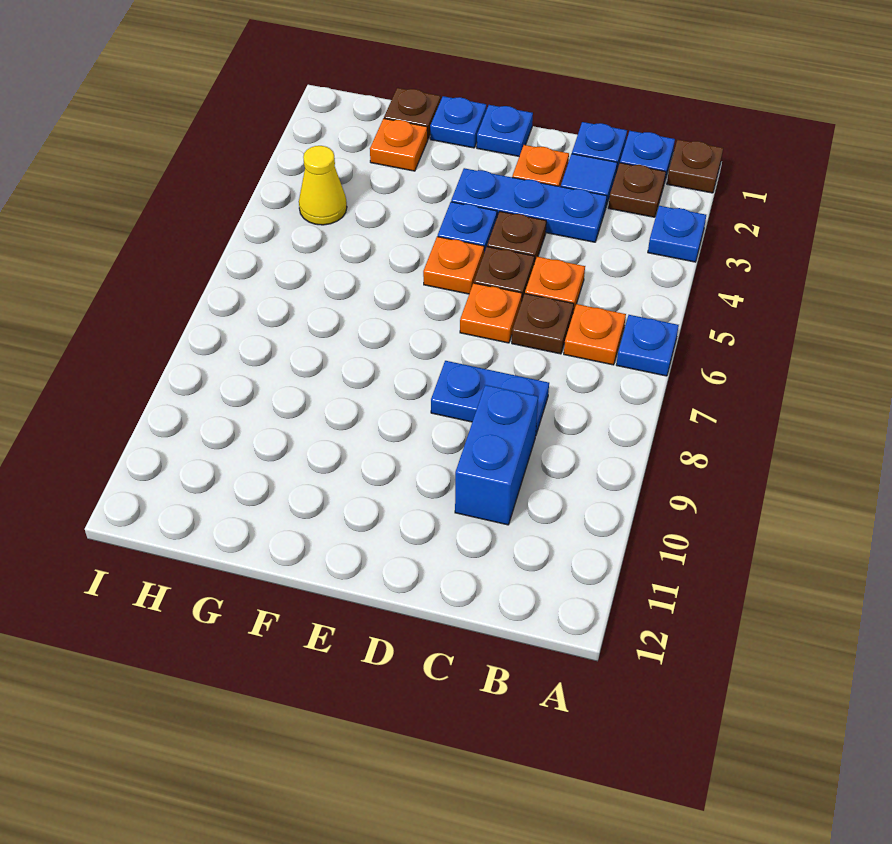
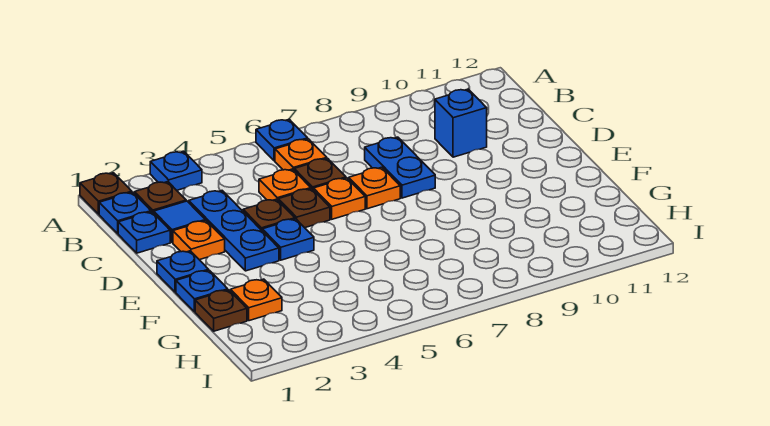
blue 1x2 brick [455,385,538,525] -> blue 1x1 brick [435,89,487,157]
orange 1x1 plate [423,237,484,294] -> orange 1x1 plate moved to [349,167,400,209]
yellow 1x1 cone [299,146,347,225] -> none

